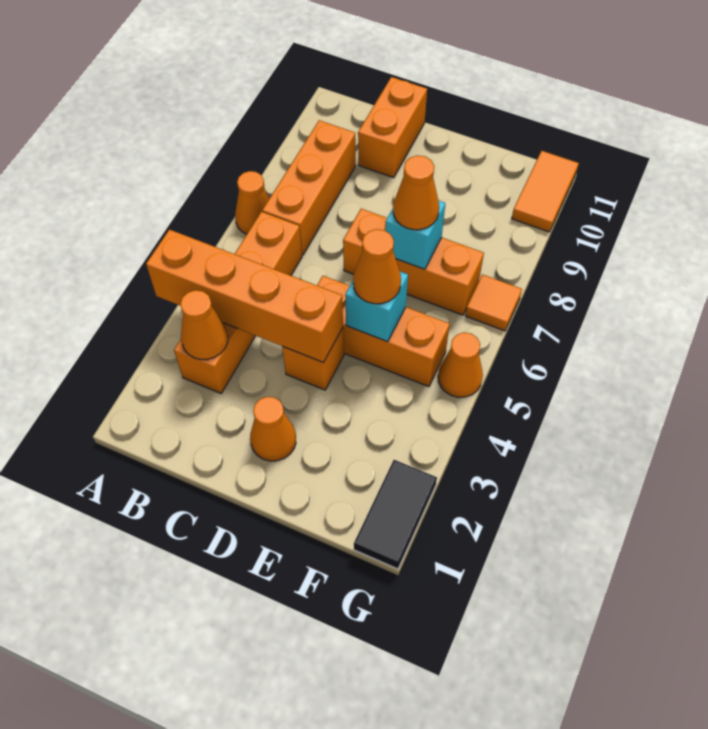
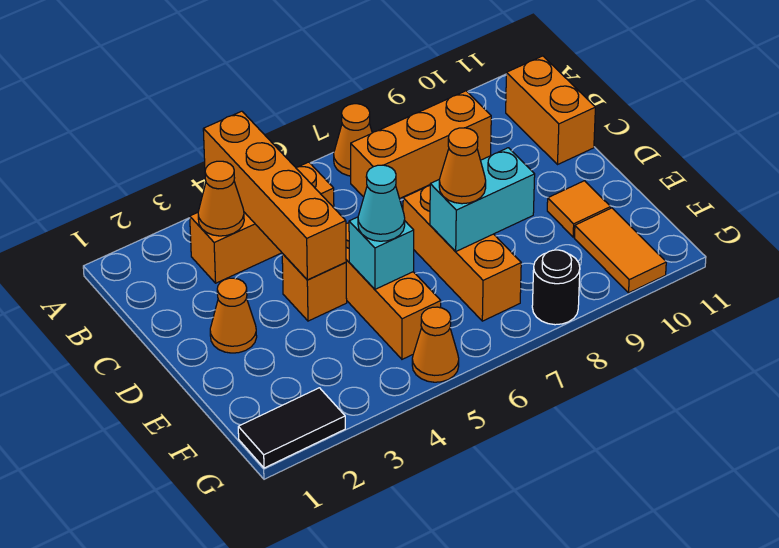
orange 1x4 brick [174,212,302,393] -> orange 1x3 brick [190,162,334,283]
orange 1x2 brick [358,77,427,178] -> orange 1x2 brick turned to [506,56,595,164]
orange 1x1 cone [353,229,401,304] -> cyan 1x1 cone [358,165,405,241]
cyan 1x1 brick [385,200,445,269] -> cyan 1x2 brick [430,148,535,251]
orange 1x1 tile [465,275,522,331] -> orange 1x1 tile moved to [547,181,611,237]
none -> black 1x1 round brick [532,250,580,325]
orange 1x2 tile [512,151,579,232] -> orange 1x2 tile turned to [574,208,666,293]

